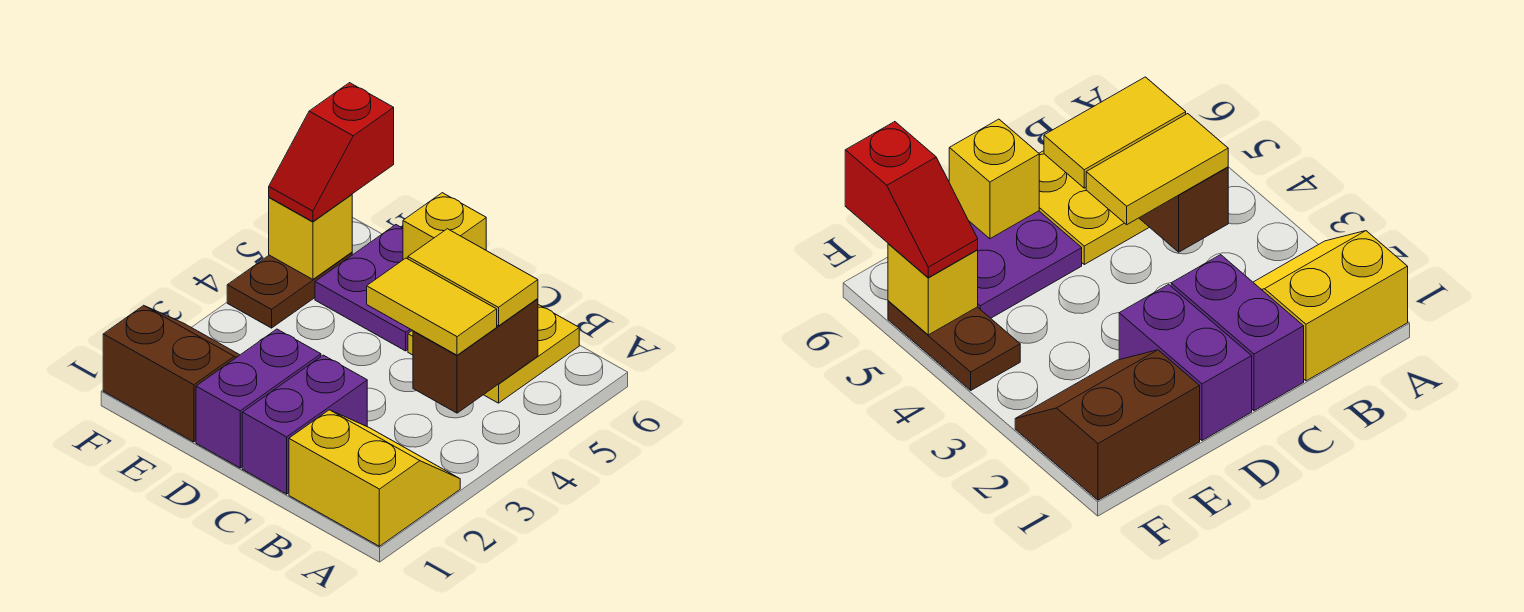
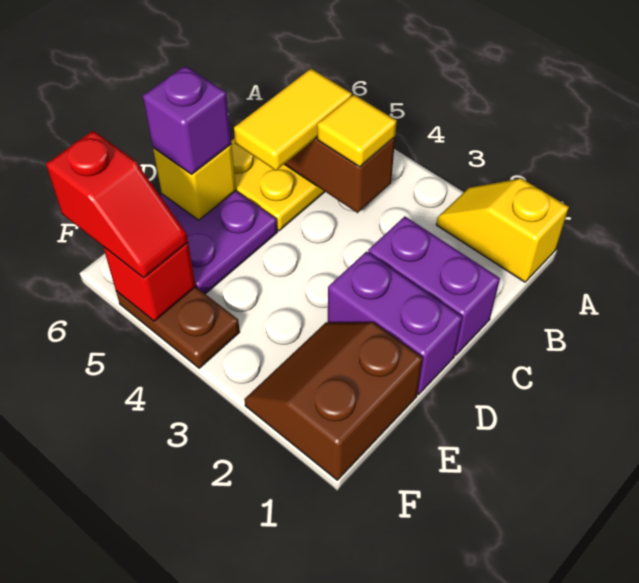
yellow 2x2 slope [289,410,460,546] -> yellow 1x2 slope [436,178,569,282]
yellow 1x2 tile [367,258,497,355] -> yellow 1x1 tile [317,95,397,167]
none -> purple 1x1 brick [143,66,231,174]
yellow 1x1 brick [269,195,352,279] -> red 1x1 brick [103,243,196,321]

